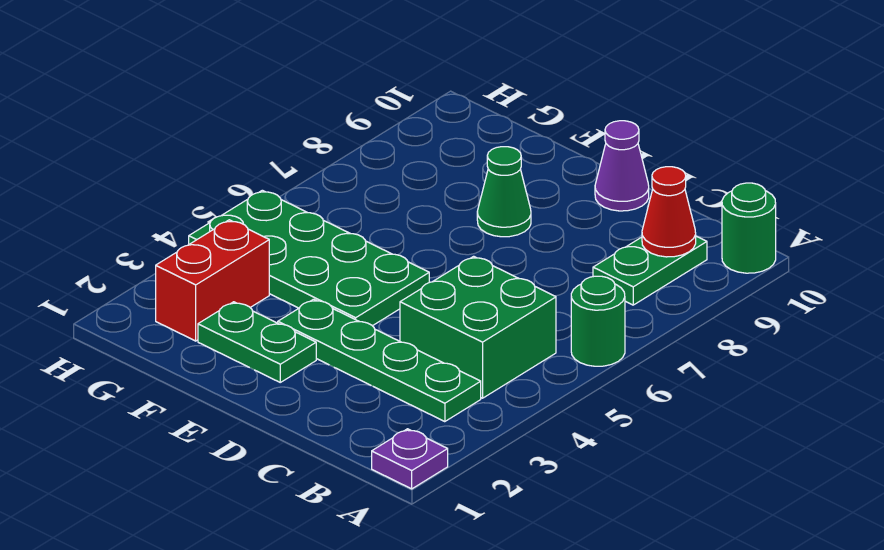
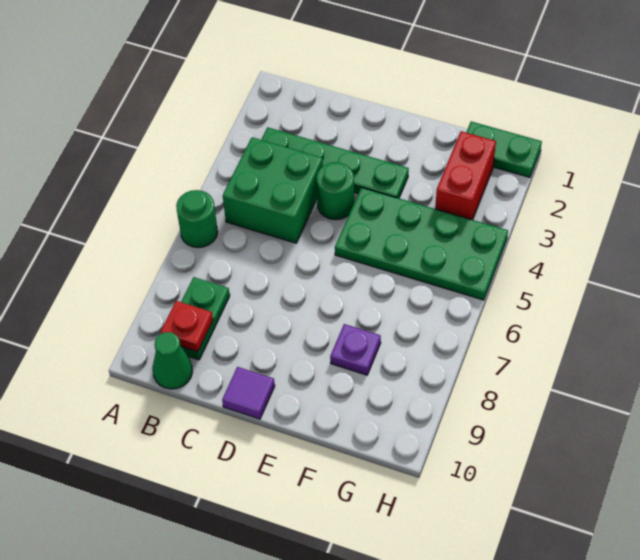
purple 1x1 plate [372,429,448,489] -> purple 1x1 plate moved to [330,324,381,375]
green 1x1 round brick [722,183,776,273] -> green 1x1 round brick moved to [316,162,354,220]
red 1x1 cone [642,167,696,257] -> red 1x1 plate [160,301,213,352]
purple 1x1 cone [595,121,649,211] -> purple 1x1 tile [222,367,275,419]
green 1x2 plate [198,302,316,382] -> green 1x2 plate moved to [466,122,542,177]
green 1x1 cone [477,147,531,237] -> green 1x1 cone moved to [153,332,192,389]

